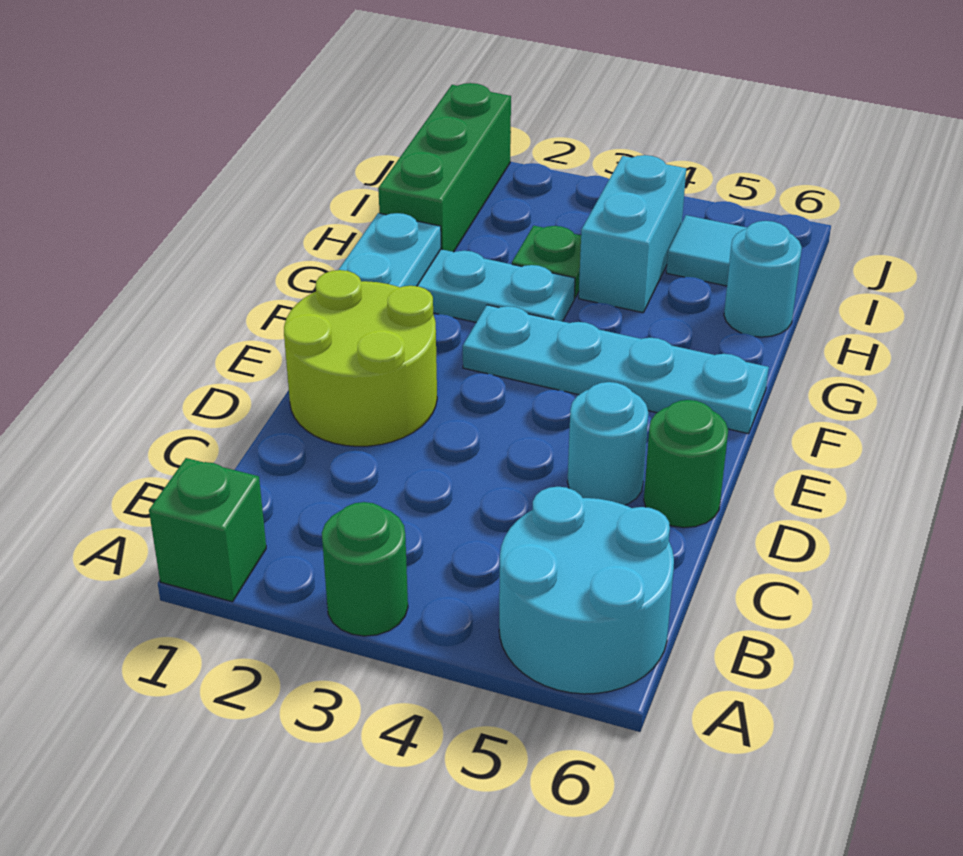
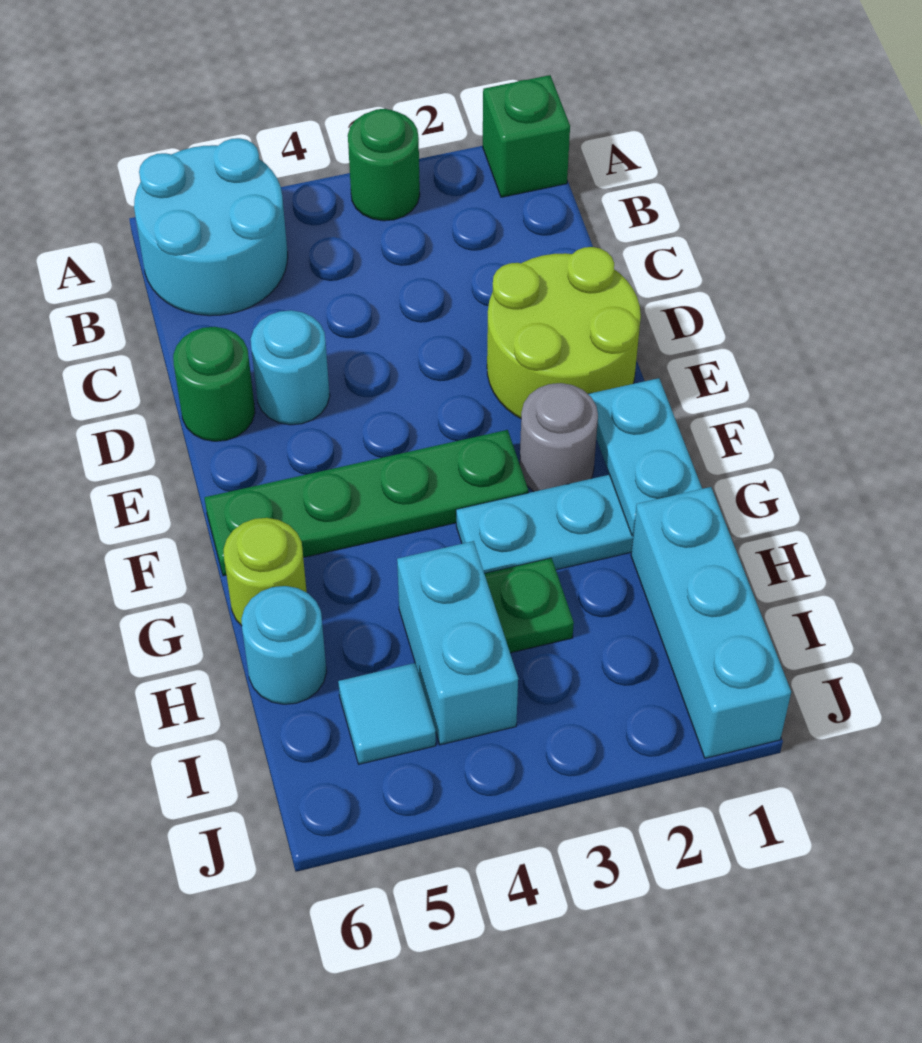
none -> grey 1x1 round brick [520,383,598,492]
cyan 1x4 plate [463,305,769,434] -> green 1x4 plate [205,430,528,576]
none -> lime 1x1 round brick [224,518,307,626]
green 1x3 brick [378,83,511,252] -> cyan 1x3 brick [631,487,791,758]

